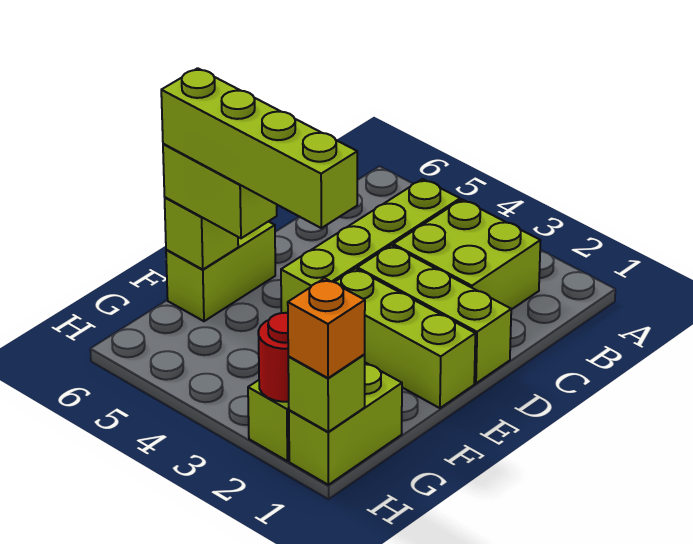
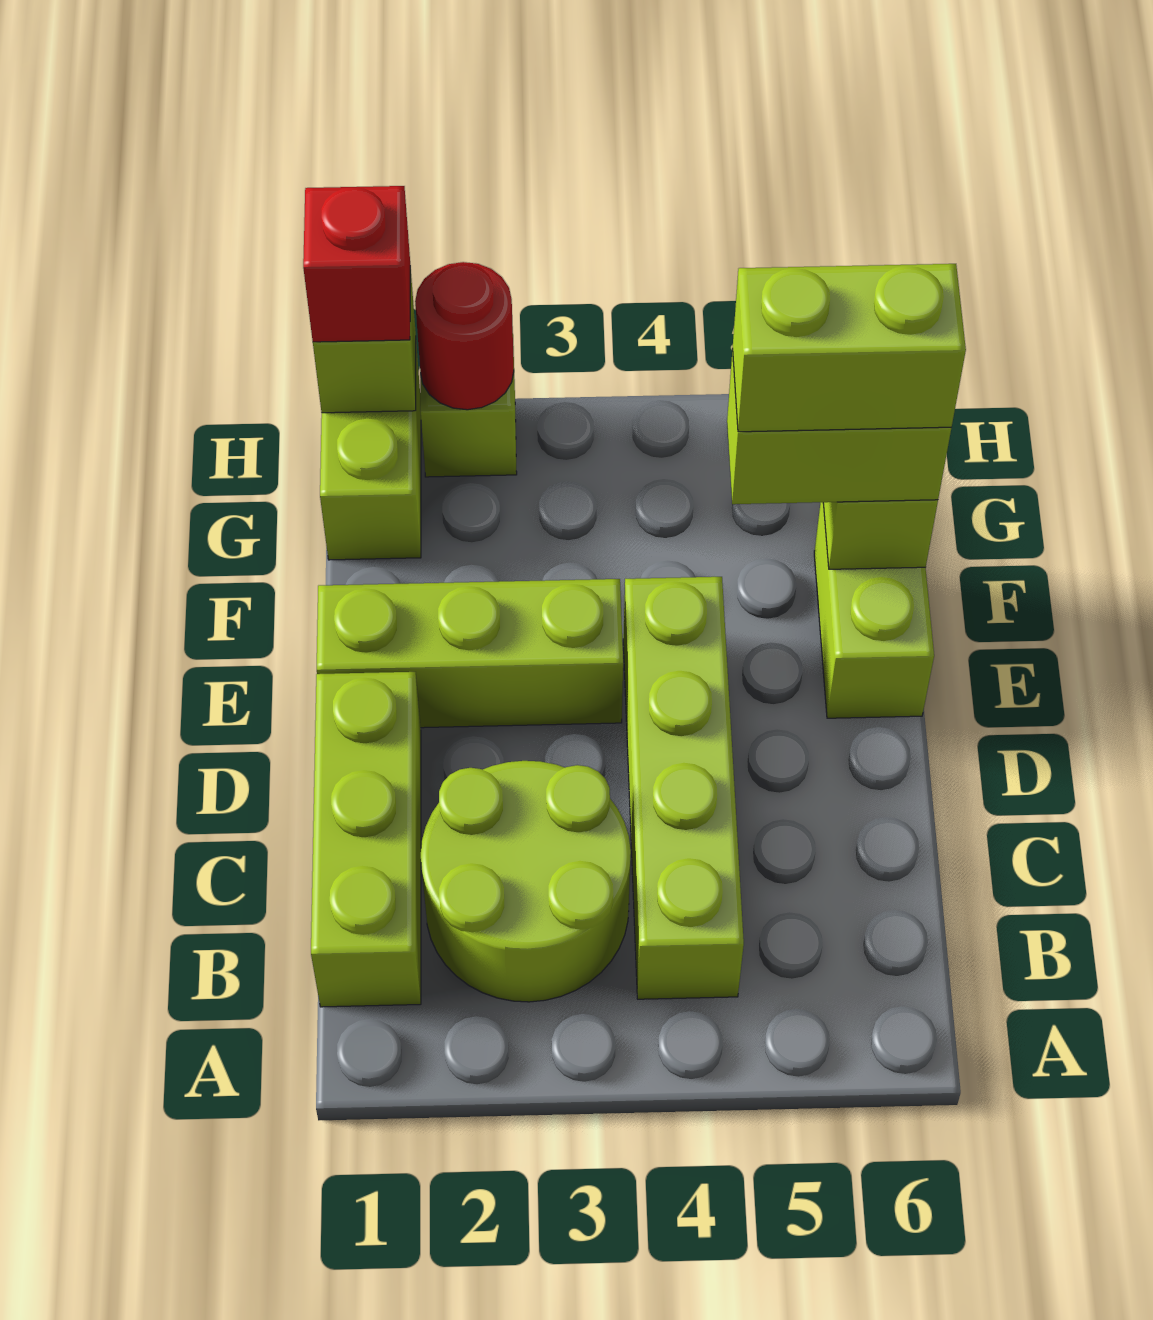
lime 2x2 brick [393,200,541,310] -> lime 2x2 round brick [421,761,631,1002]
lime 1x3 brick [357,245,511,383] -> lime 1x3 brick turned to [311,672,421,1007]
lime 1x4 brick [161,68,357,228] -> lime 1x2 brick [733,264,966,432]
orange 1x1 brick [288,278,365,378] -> red 1x1 brick [303,186,410,342]

